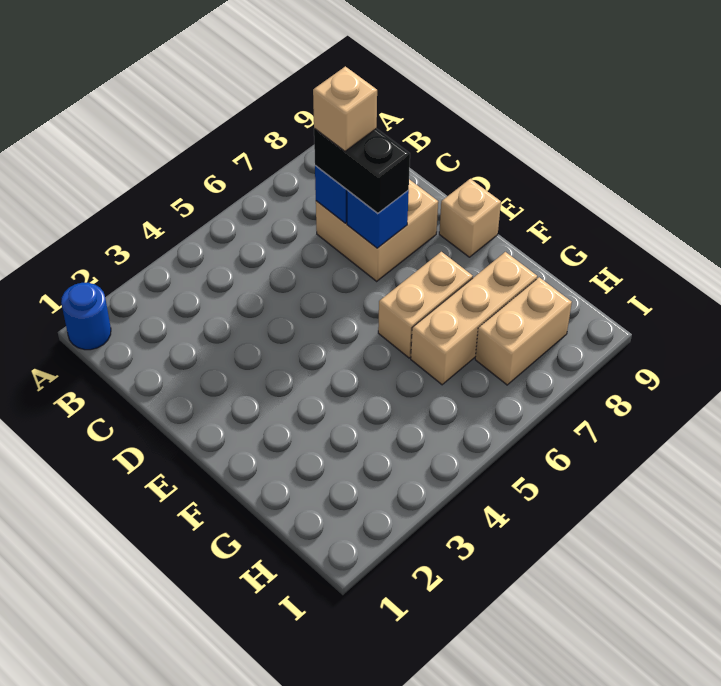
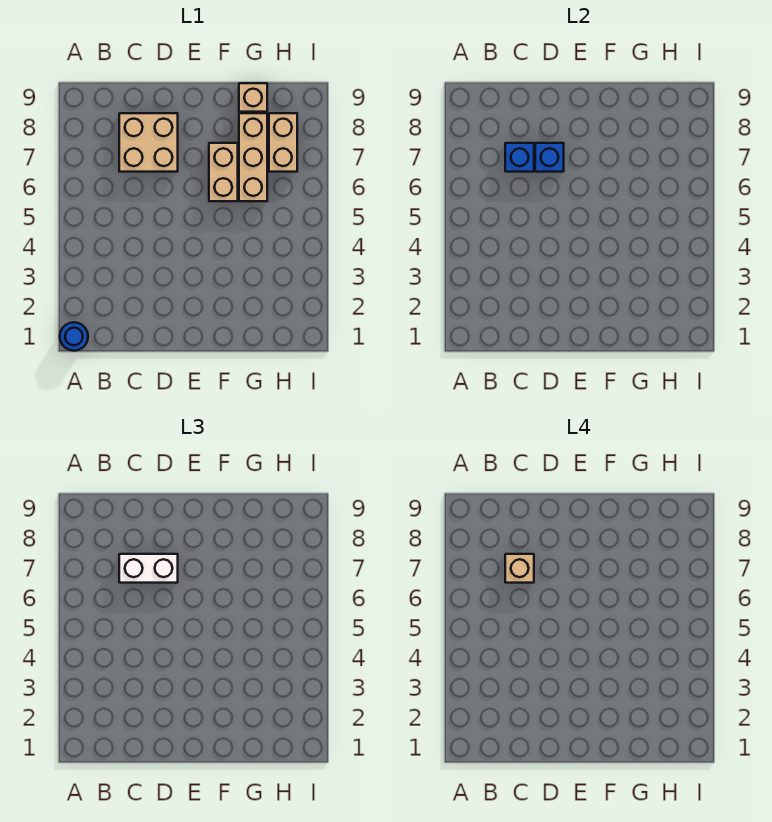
black 1x2 brick [314,128,410,213] -> white 1x2 brick [119,554,178,583]
tan 1x1 brick [439,179,501,257] -> tan 1x1 brick moved to [239,83,267,112]

